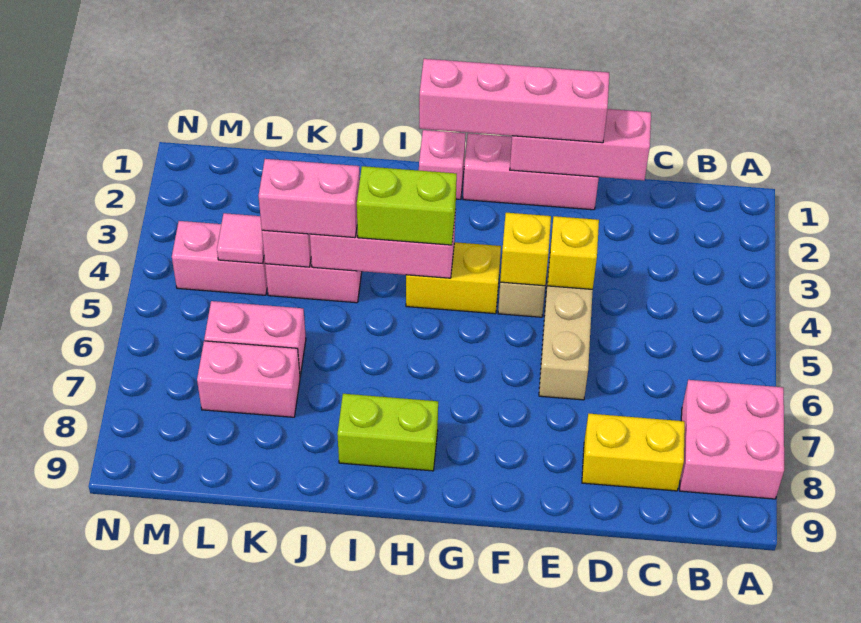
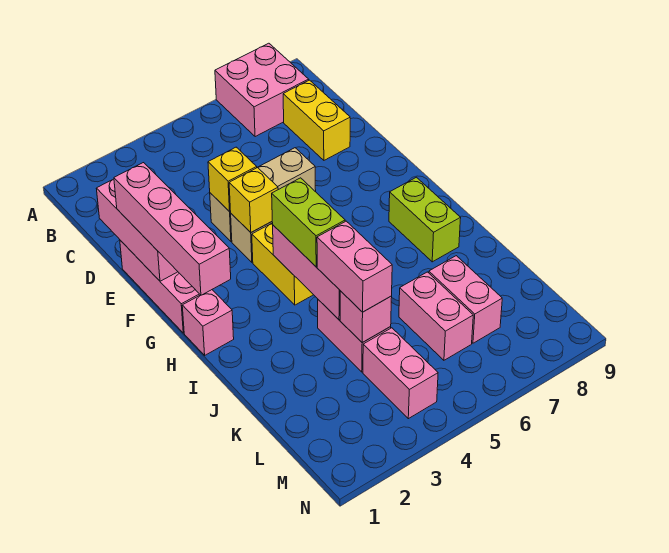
pink 1x1 tile [217,213,264,264] -> none

